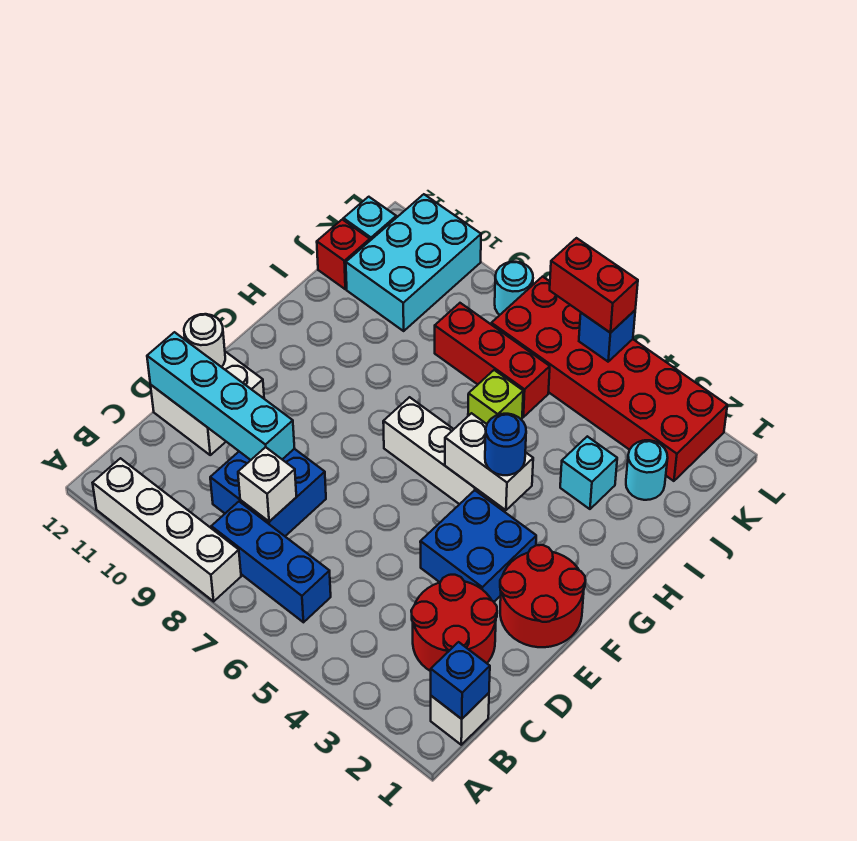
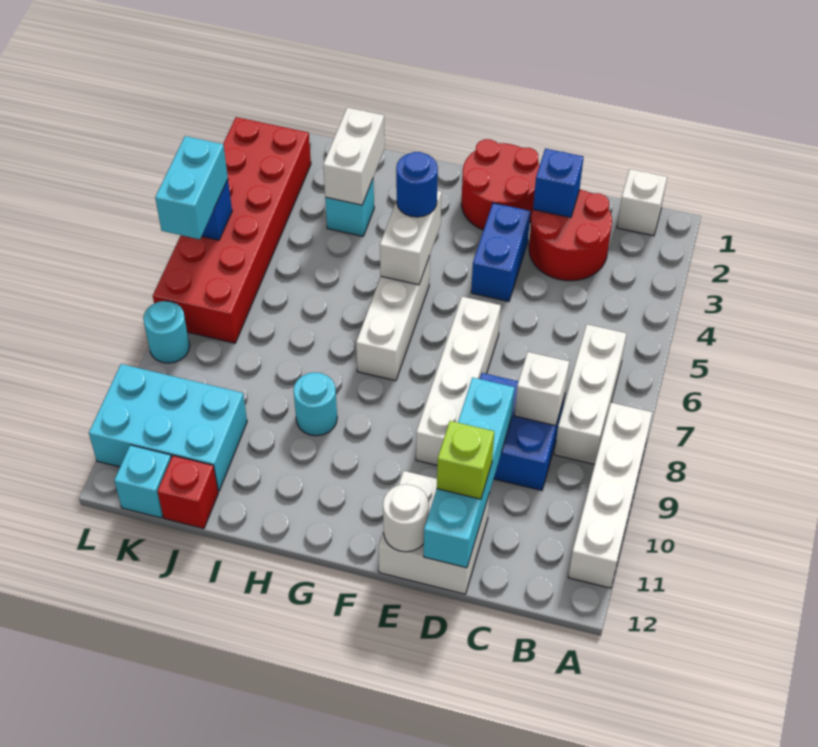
blue 1x1 brick [431,642,490,719] -> blue 1x1 brick moved to [533,149,584,218]
blue 1x3 brick [211,502,331,622] -> white 1x3 brick [554,324,627,464]
blue 2x2 brick [420,490,536,602] -> blue 1x2 brick [471,203,531,302]
none -> white 1x4 brick [416,297,501,465]
none -> white 1x2 brick [323,107,385,205]
lime 1x1 brick [468,370,523,424] -> lime 1x1 brick moved to [437,421,494,499]
cyan 1x1 round brick [626,440,668,500] -> cyan 1x1 round brick moved to [293,372,337,436]
red 1x3 brick [435,303,550,417] -> none
red 1x2 brick [550,238,638,333] -> cyan 1x2 brick [155,136,228,239]

